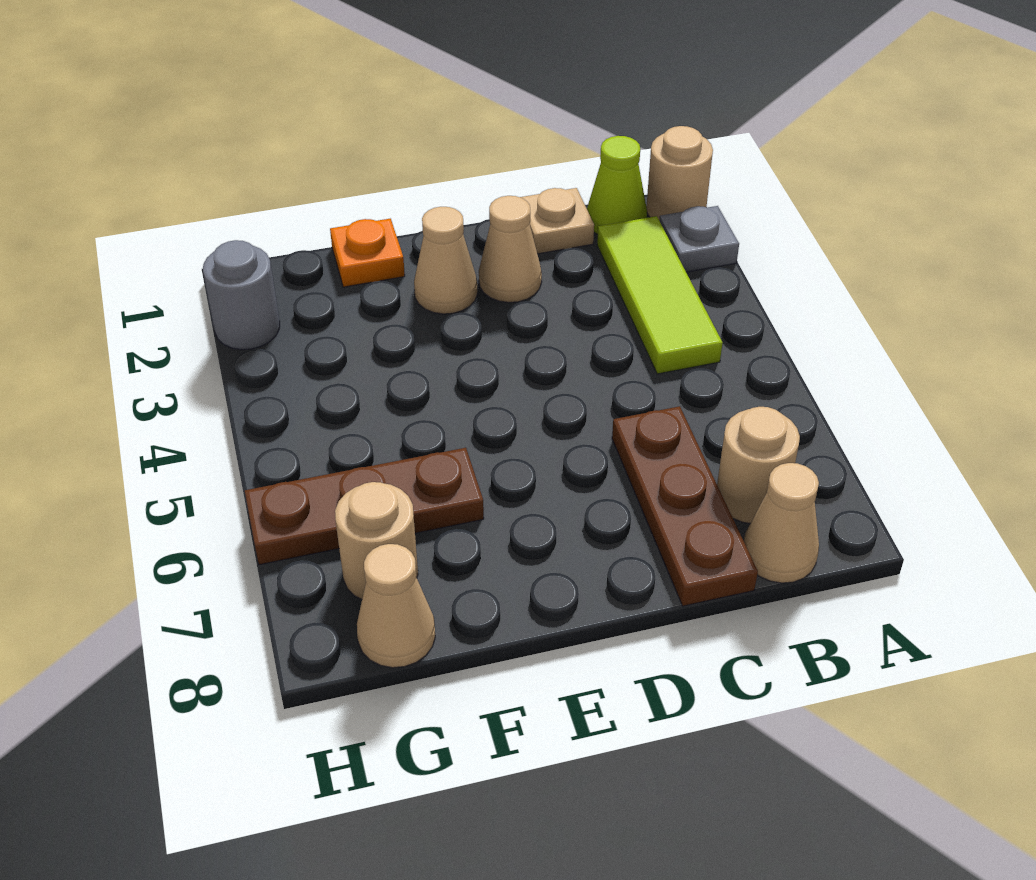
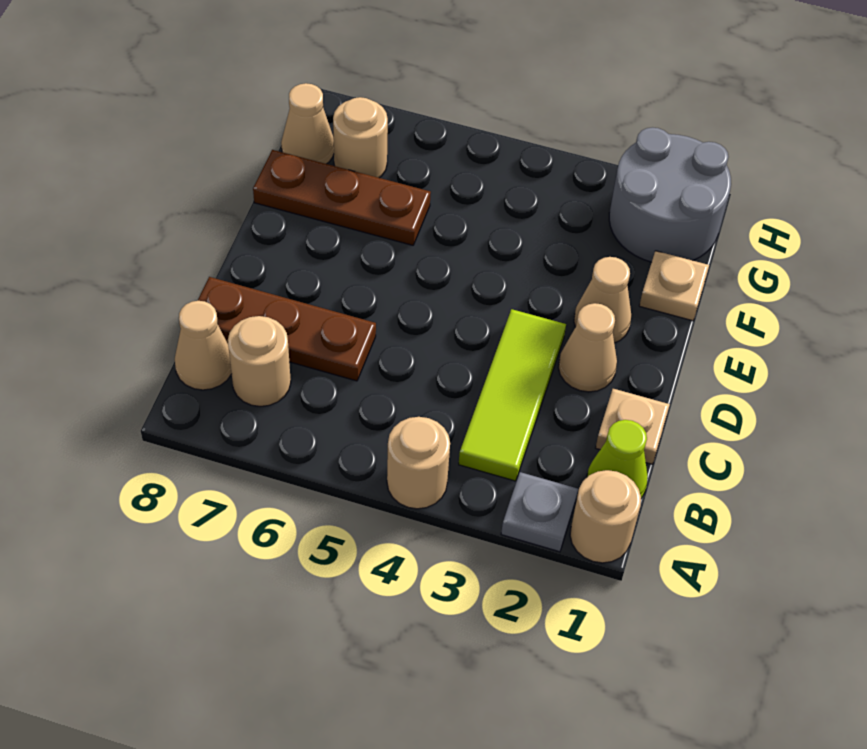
none -> tan 1x1 round brick [387,417,450,509]
lime 1x3 tile [597,216,722,374] -> lime 1x3 tile turned to [459,309,566,481]
orange 1x1 plate [330,219,405,287] -> tan 1x1 plate [639,251,709,321]
brown 1x3 plate [245,448,484,565] -> brown 1x3 plate turned to [253,150,431,245]
grey 1x1 round brick [203,240,280,350] -> grey 2x2 round brick [609,127,731,262]

